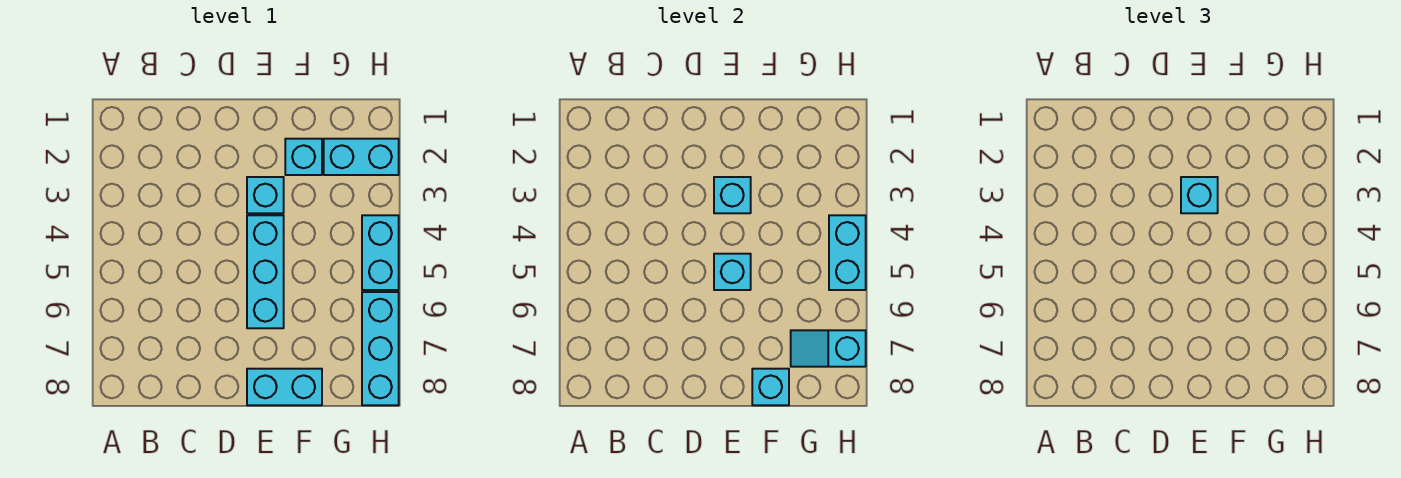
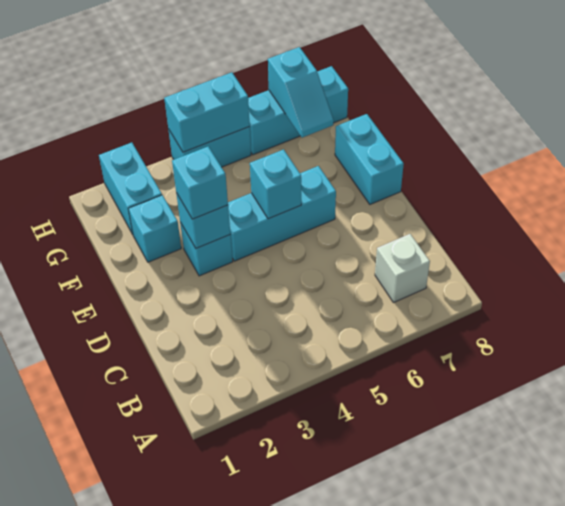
none -> white 1x1 brick [375,234,430,302]
cyan 1x1 brick [752,369,789,405] -> none

